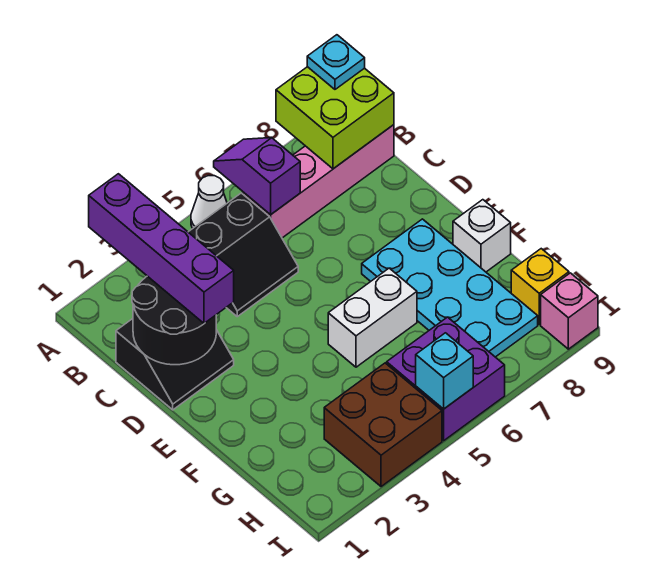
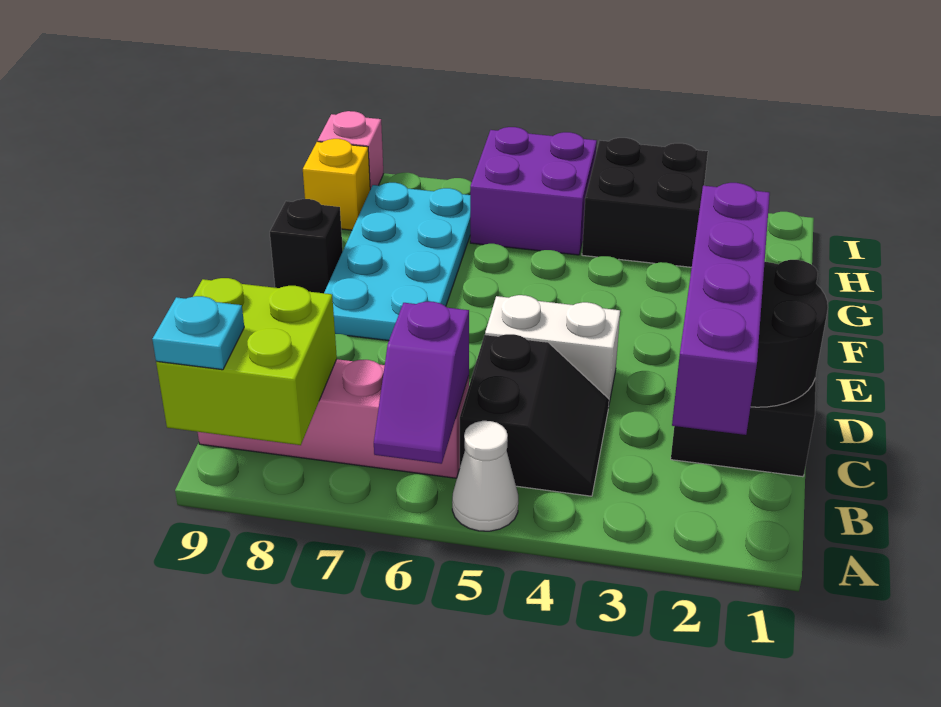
black 2x2 slope [189,193,298,317] -> black 2x2 slope turned to [460,334,609,496]
white 1x2 brick [328,268,417,367] -> white 1x2 brick moved to [485,295,620,408]
white 1x1 brick [453,200,511,272] -> black 1x1 brick [270,199,343,293]
brown 2x2 brick [324,363,442,487] -> black 2x2 brick [582,138,708,267]
cyan 1x1 brick [416,333,473,409] -> none

